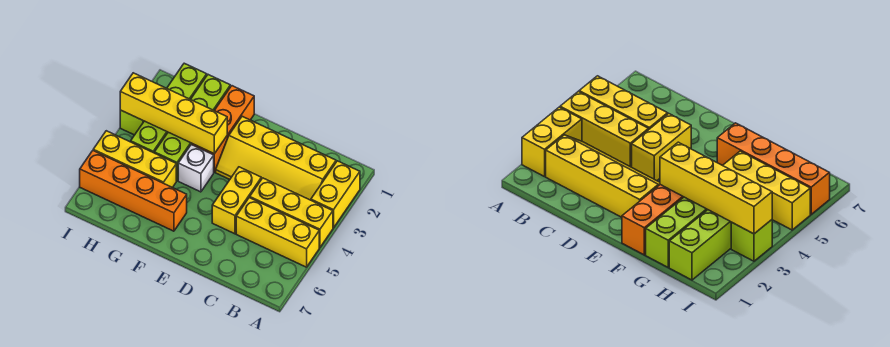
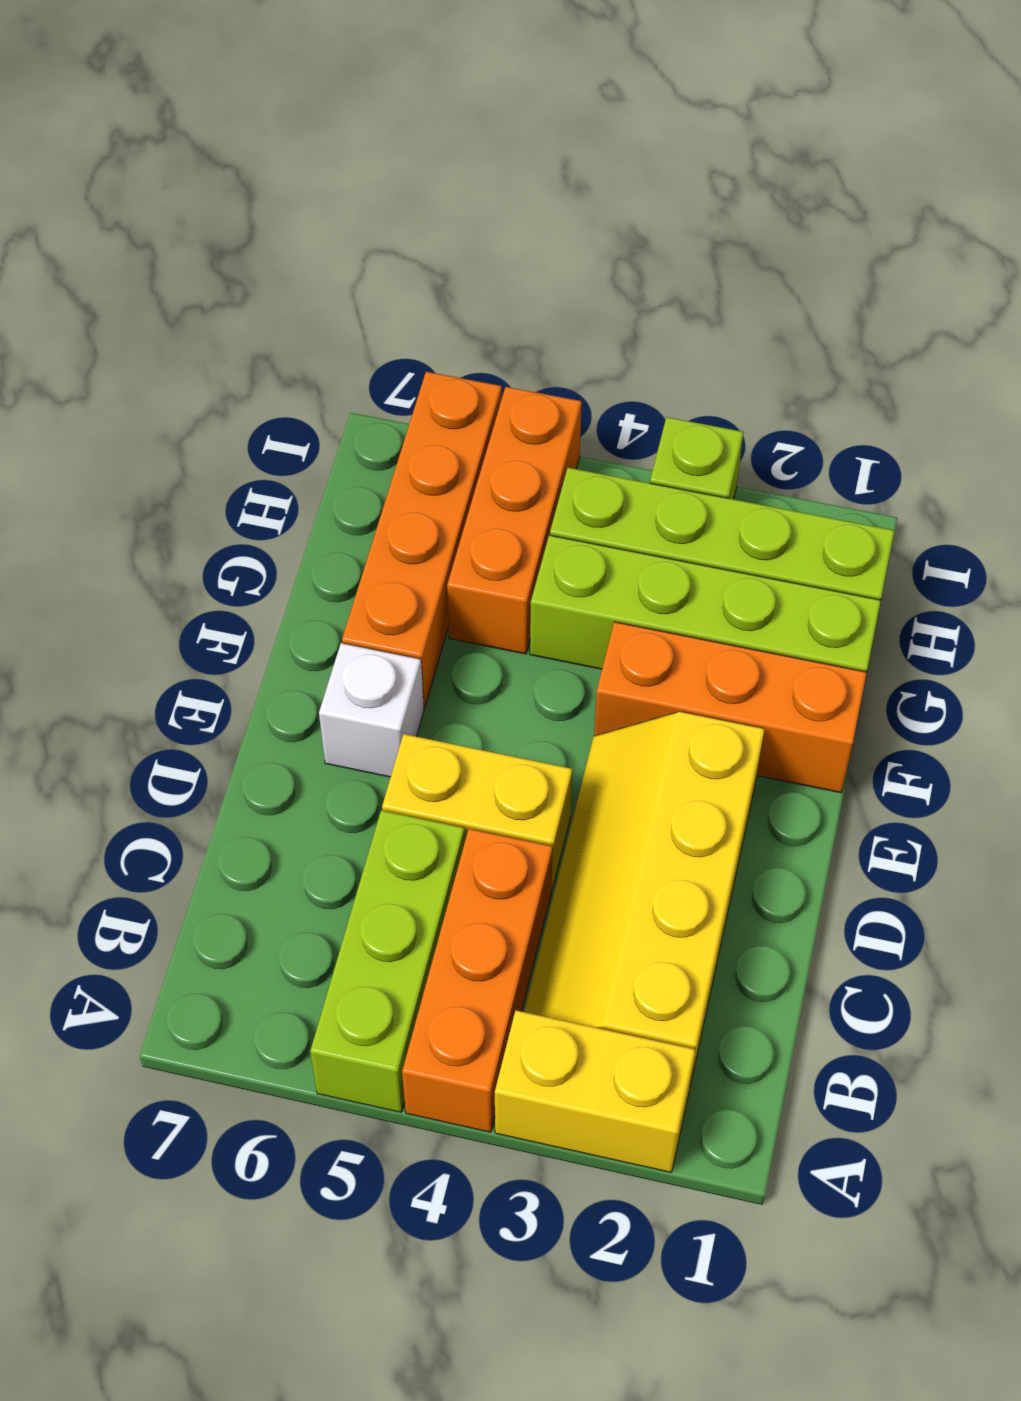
yellow 1x3 brick [250,178,333,247] -> orange 1x3 brick [402,829,553,1132]
yellow 1x3 brick [236,197,319,267] -> lime 1x3 brick [310,810,465,1112]
yellow 1x4 brick [120,73,227,154] -> none
white 1x1 brick [178,144,214,192] -> white 1x1 brick moved to [319,643,424,777]
yellow 1x3 brick [93,131,176,188] -> orange 1x3 brick [447,387,582,654]

